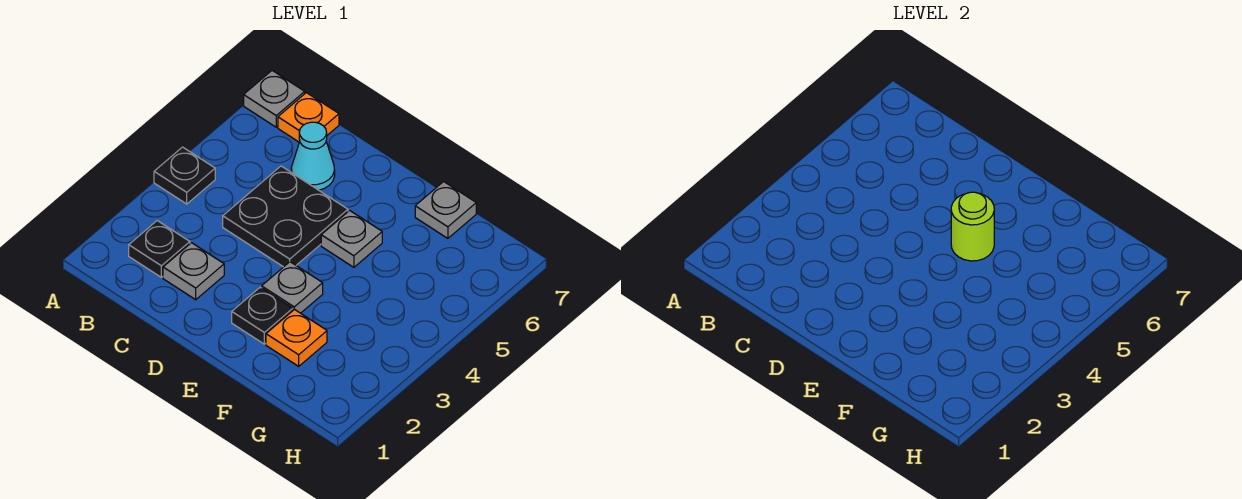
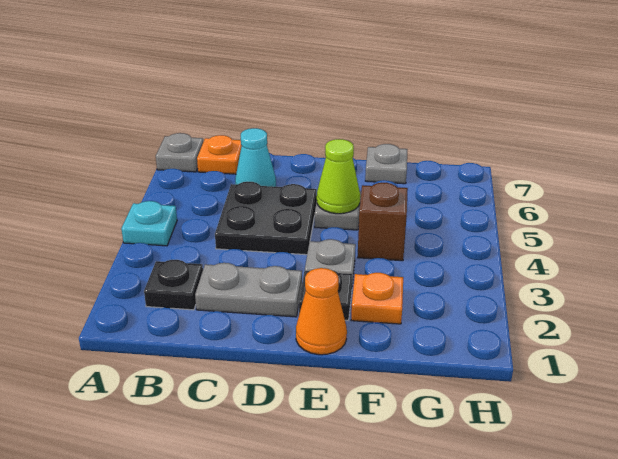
black 1x1 plate [154,147,215,204] -> cyan 1x1 plate [121,201,177,246]
grey 1x1 plate [163,243,224,300] -> grey 1x2 plate [195,263,302,317]
none -> orange 1x1 cone [296,268,347,355]
lime 1x1 round brick [951,192,994,261] -> lime 1x1 cone [317,139,360,214]
none -> brown 1x1 brick [358,183,408,261]

